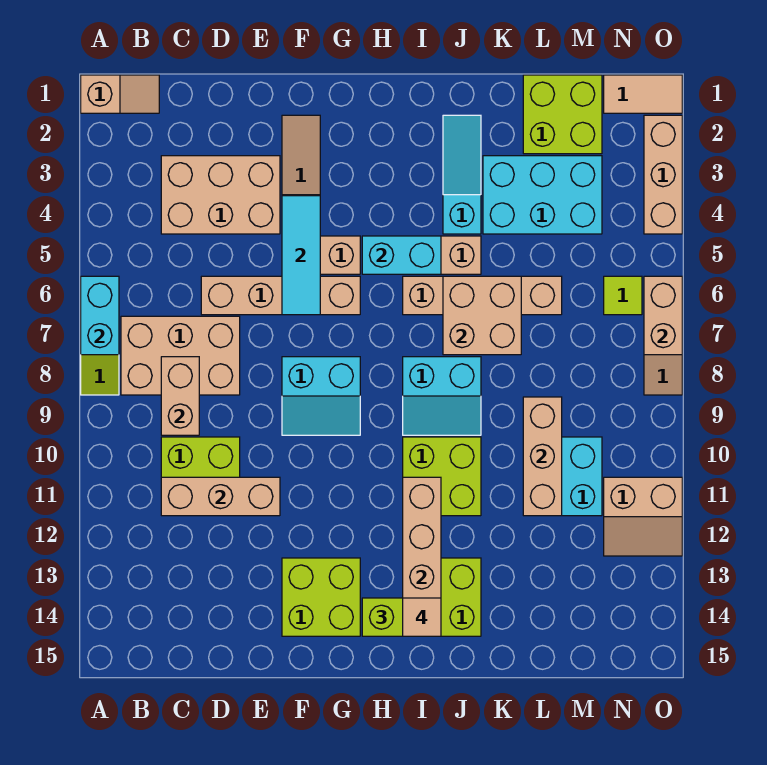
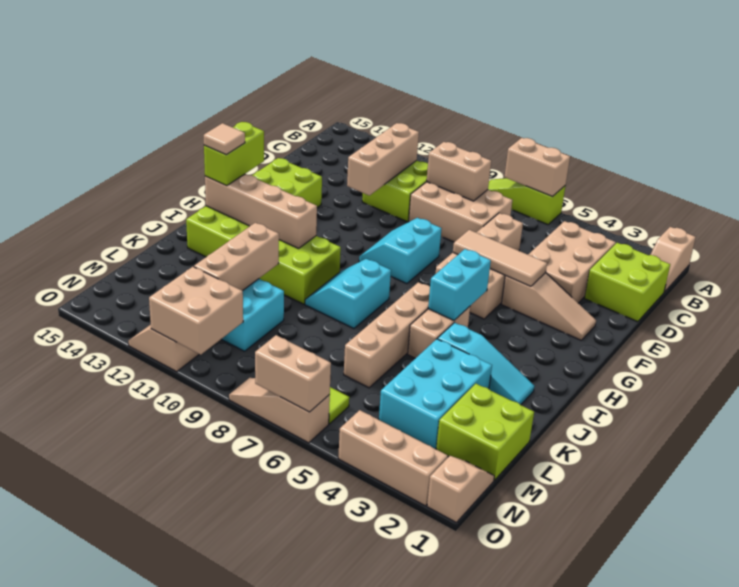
cyan 1x2 brick [81,276,119,355] -> tan 1x2 brick [505,138,570,197]
tan 2x3 brick [121,316,240,395] -> tan 2x3 brick turned to [409,182,512,242]
none -> lime 2x2 brick [585,243,670,322]
cyan 1x3 tile [282,196,320,315] -> tan 1x3 tile [453,230,547,286]
tan 2x2 brick [443,276,521,355] -> tan 2x2 brick moved to [149,267,243,355]
tan 1x3 brick [523,397,562,516] -> tan 1x3 brick turned to [194,223,279,291]
tan 1x2 tile [604,75,682,113] -> tan 1x2 slope [427,456,494,522]

